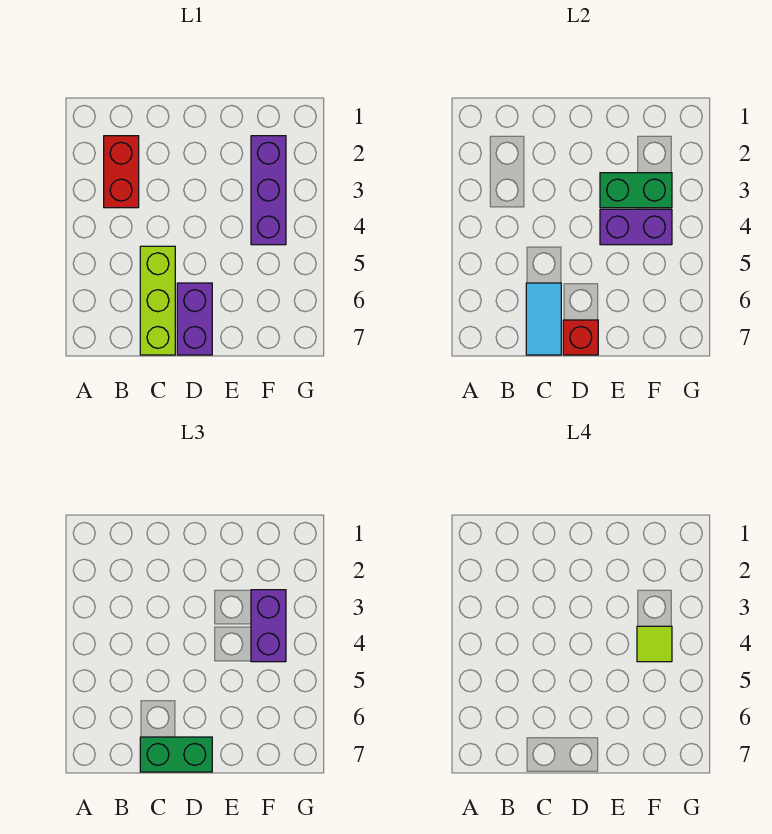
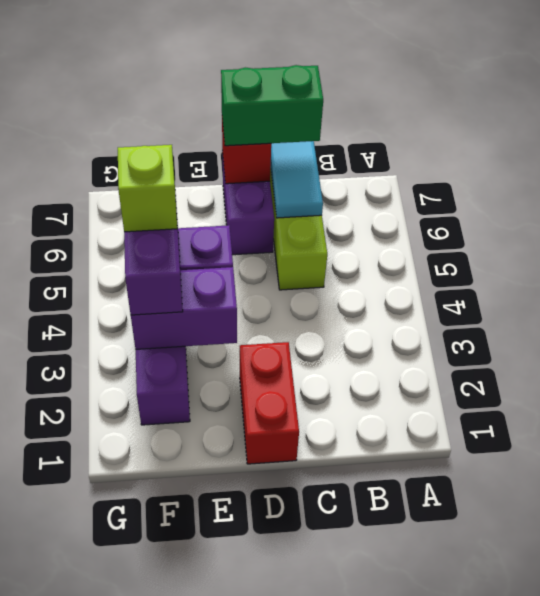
red 1x2 brick [104,136,139,208] -> red 1x2 brick moved to [240,342,299,464]
green 1x2 brick [600,173,672,208] -> purple 1x2 brick [131,267,237,349]
lime 1x1 tile [637,626,672,662] -> lime 1x1 brick [118,145,177,232]

